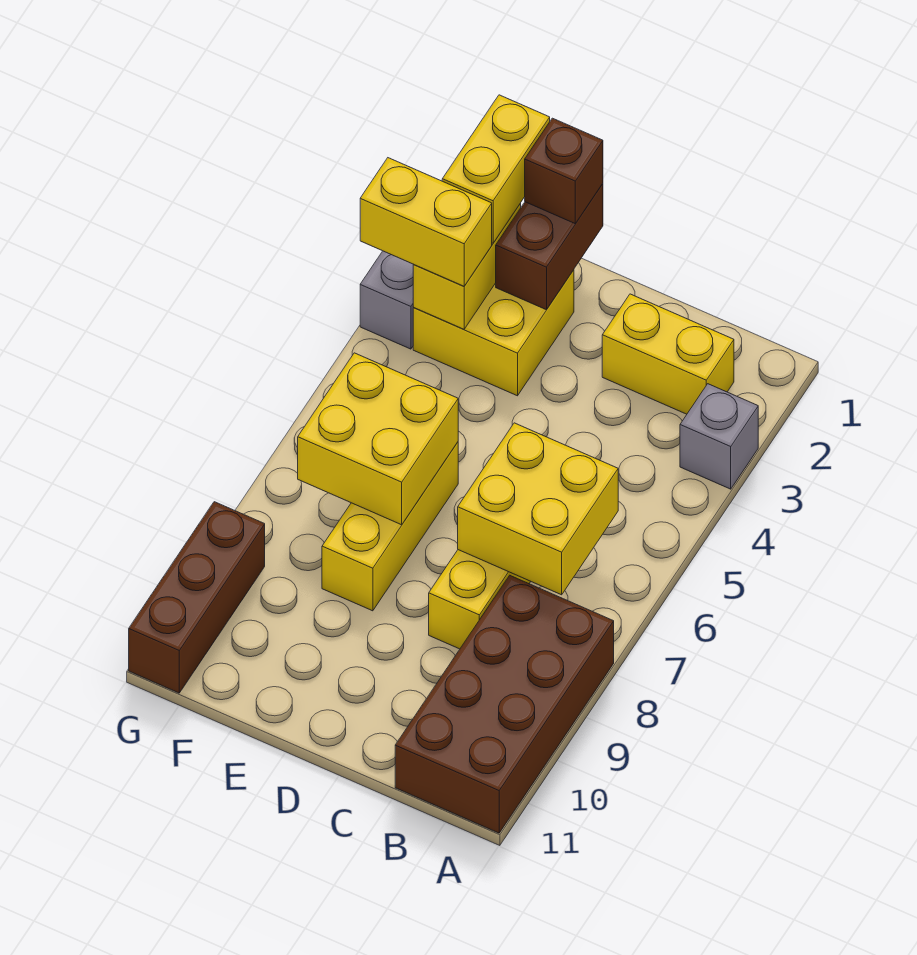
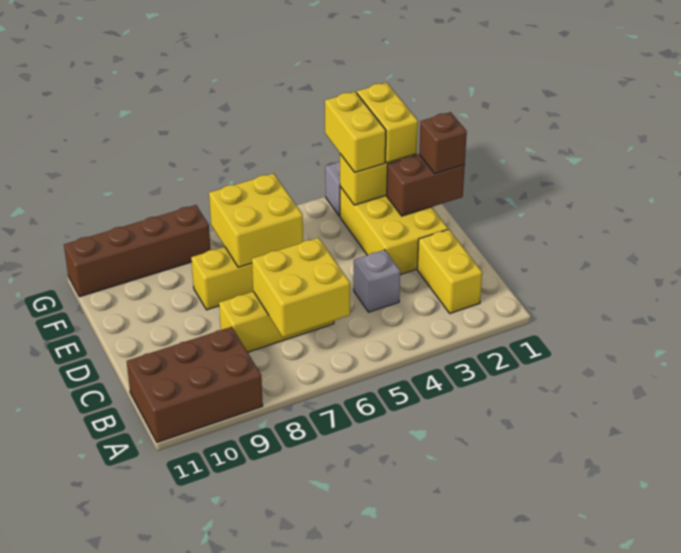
grey 1x1 brick [680,384,758,489] -> grey 1x1 brick moved to [354,250,400,312]
brown 2x4 brick [395,576,614,833] -> brown 2x3 brick [127,327,263,442]
yellow 2x2 brick [413,270,574,396] -> yellow 2x3 brick [340,187,448,275]
yellow 1x2 brick [442,95,550,243] -> yellow 1x2 brick turned to [357,83,418,163]
brown 1x3 brick [129,502,265,693] -> brown 1x4 brick [64,205,211,297]

